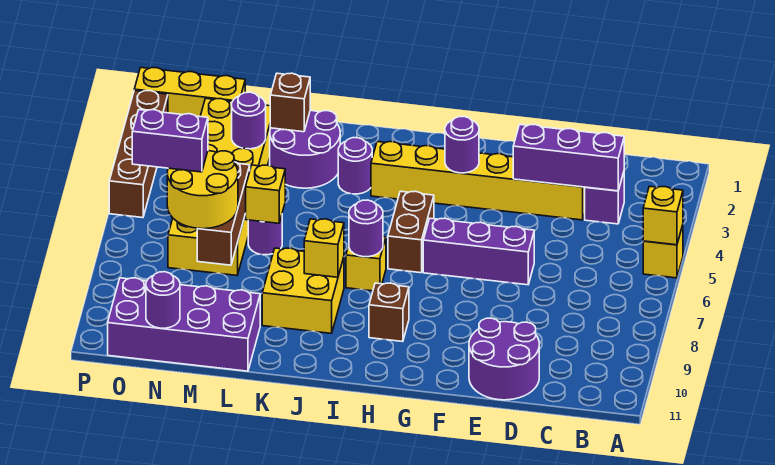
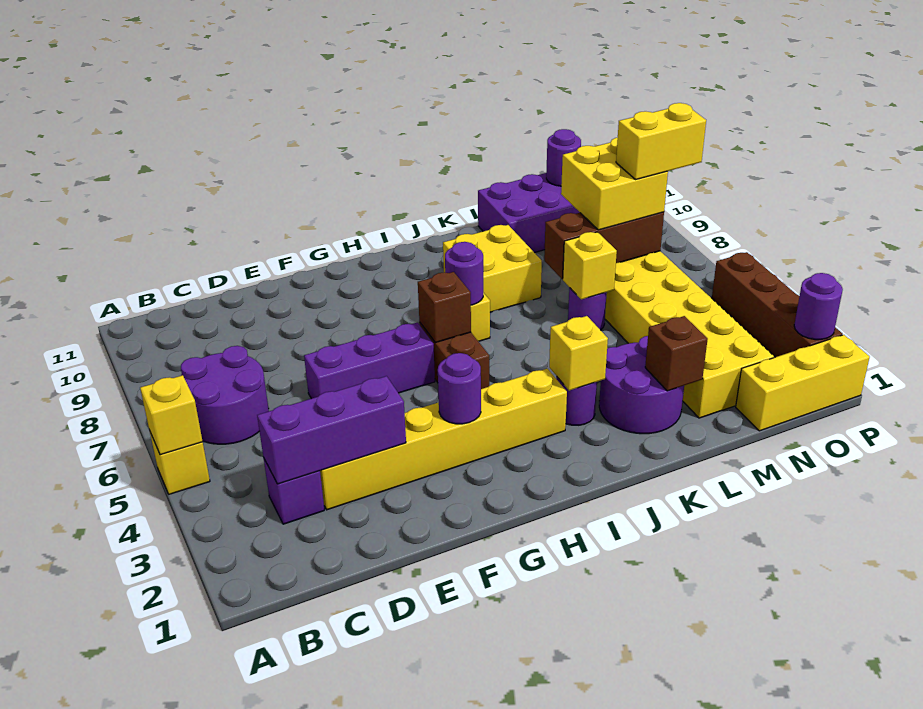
purple 2x2 round brick [469,318,539,400] -> purple 2x2 round brick moved to [181,346,269,444]
brown 1x1 brick [369,283,409,342] -> brown 1x1 brick moved to [418,272,471,343]
yellow 1x1 brick [304,219,344,277] -> yellow 1x1 brick moved to [549,316,608,391]
purple 1x1 round brick [232,92,266,149] -> purple 1x1 round brick moved to [794,273,843,340]
brown 1x3 brick [197,162,250,265] -> brown 1x3 brick turned to [544,212,664,279]
yellow 2x2 round brick [167,151,238,229] -> yellow 2x2 brick [561,138,668,230]
purple 1x2 brick [132,110,208,172] -> yellow 1x2 brick [616,103,706,179]

